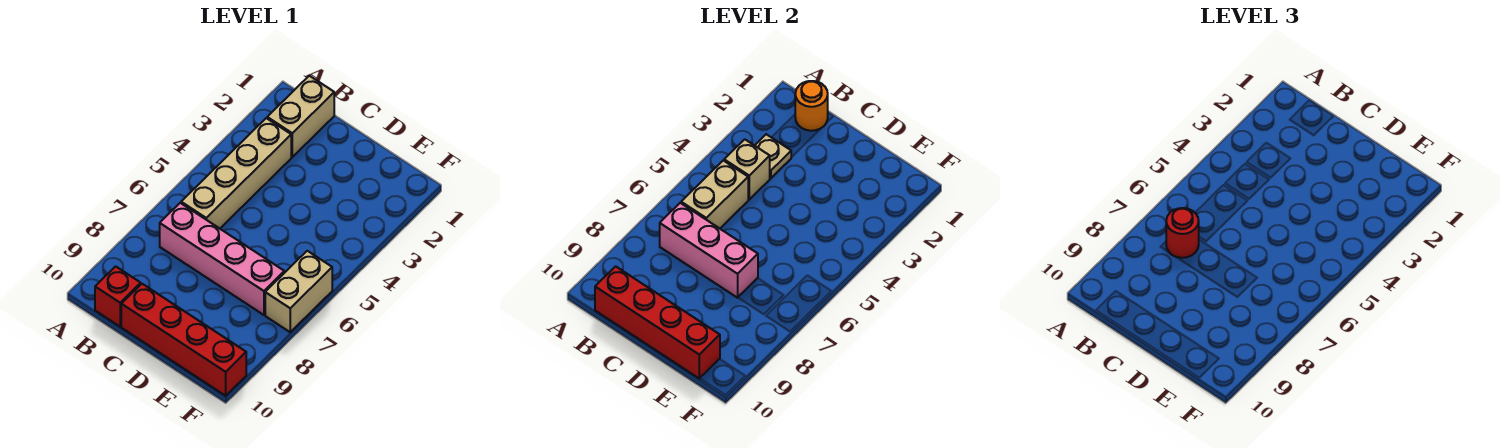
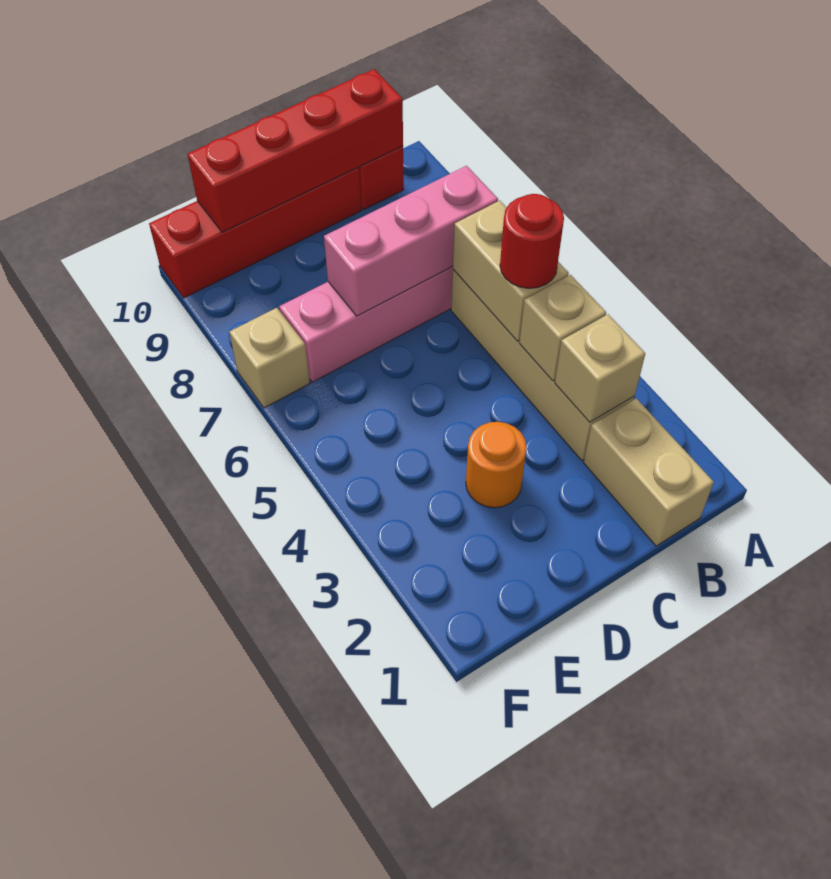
orange 1x1 round brick [795,81,828,131] -> orange 1x1 round brick moved to [466,422,527,508]
tan 1x1 plate [755,134,791,178] -> tan 1x1 brick [555,314,645,422]
red 1x1 round brick [1166,208,1199,258] -> red 1x1 round brick moved to [500,194,564,288]
tan 1x2 brick [265,251,332,332] -> tan 1x1 brick [229,308,310,408]

